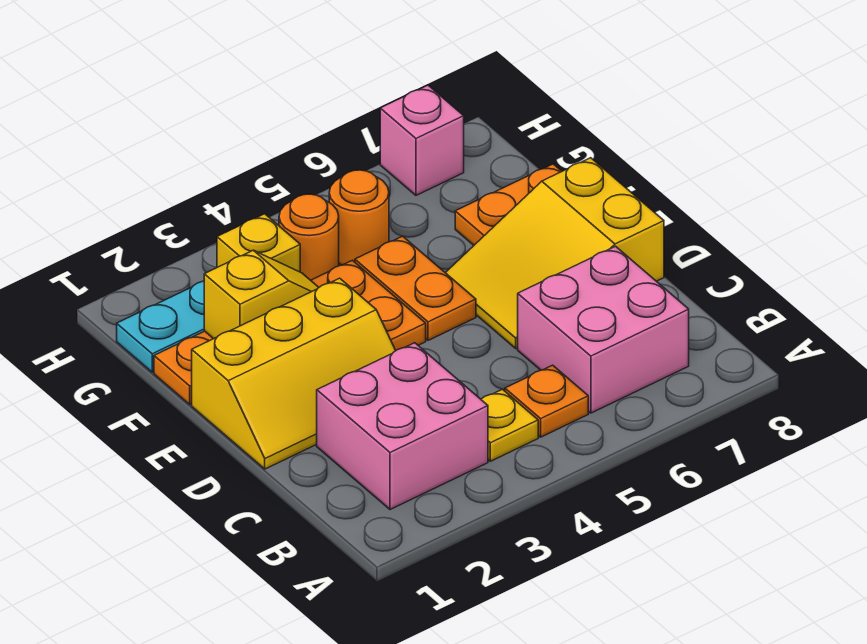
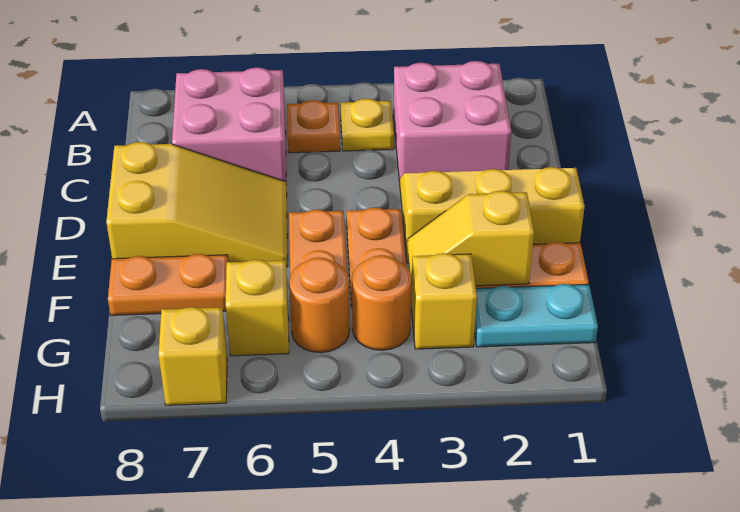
none -> yellow 1x1 brick [226,260,289,356]
pink 1x1 brick [380,85,464,195] -> yellow 1x1 brick [159,307,227,405]

